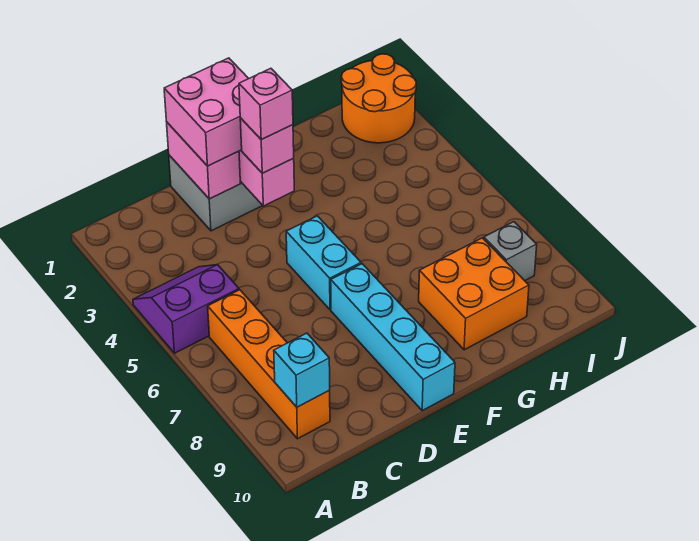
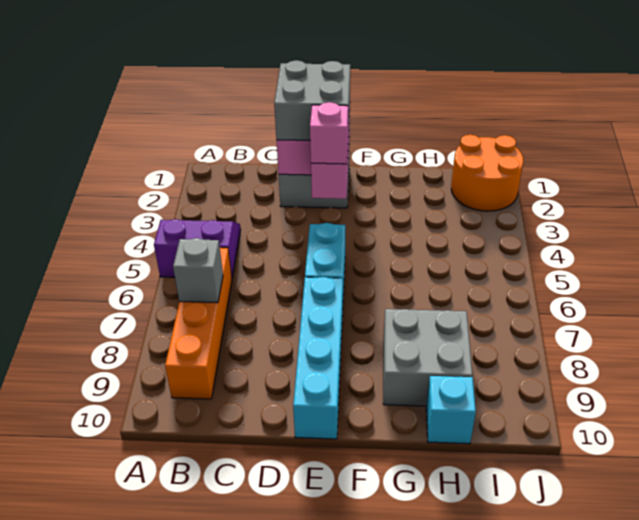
cyan 1x1 brick [274,333,330,407] -> cyan 1x1 brick moved to [426,376,476,444]
pink 2x2 brick [164,58,249,166] -> grey 2x2 brick [274,60,350,140]
pink 1x1 brick [239,68,293,140] -> none
orange 2x2 brick [419,238,529,350] -> grey 2x2 brick [383,309,472,406]
grey 1x1 brick [484,222,537,281] -> grey 1x1 brick moved to [173,238,223,303]

